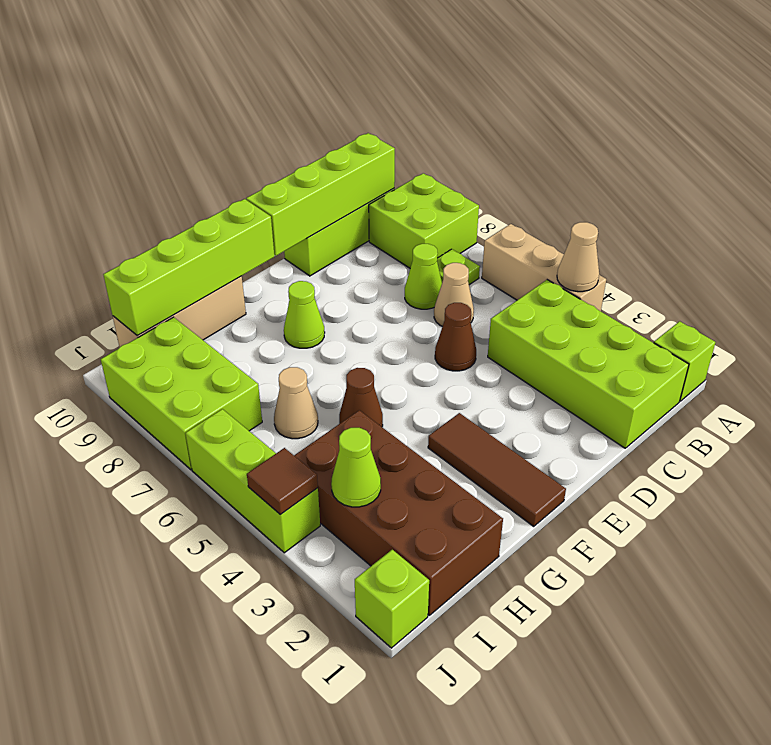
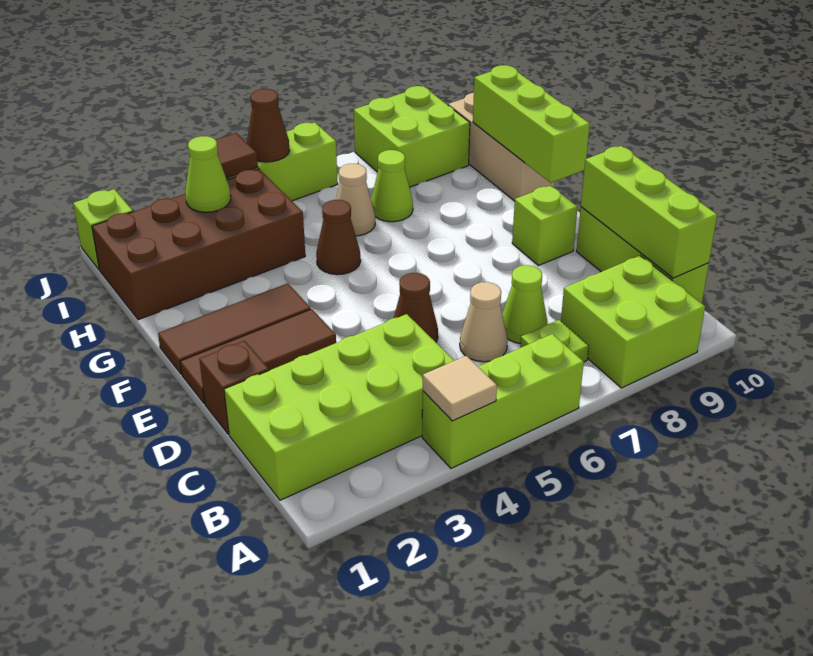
lime 1x1 brick [654,321,715,401] -> lime 1x1 brick moved to [512,185,577,266]
tan 1x3 brick [482,224,606,311] -> lime 1x3 brick [422,334,584,468]
tan 1x1 cone [557,222,599,292] -> tan 1x1 tile [423,356,497,421]
lime 1x4 brick [246,133,395,256] -> lime 1x3 brick [581,146,717,278]
none -> brown 1x1 brick [199,341,269,434]
none -> brown 1x3 tile [180,309,336,404]
lime 1x1 cone [284,281,325,348] -> lime 1x1 cone moved to [371,150,413,222]
lime 1x4 brick [103,199,274,335] -> lime 1x3 brick [473,65,590,183]
lime 2x3 brick [101,317,262,469] -> lime 2x2 brick [354,86,470,187]
none -> brown 1x1 cone [247,89,290,162]

